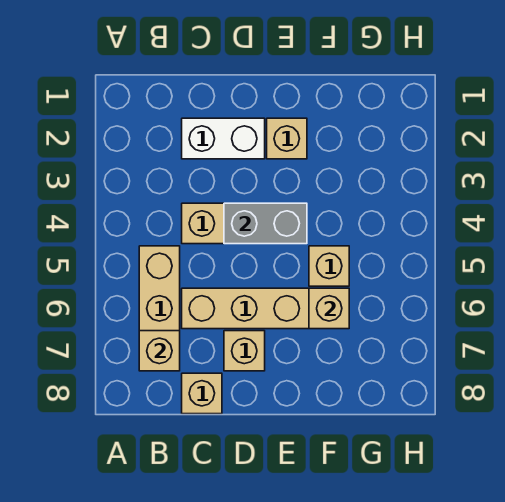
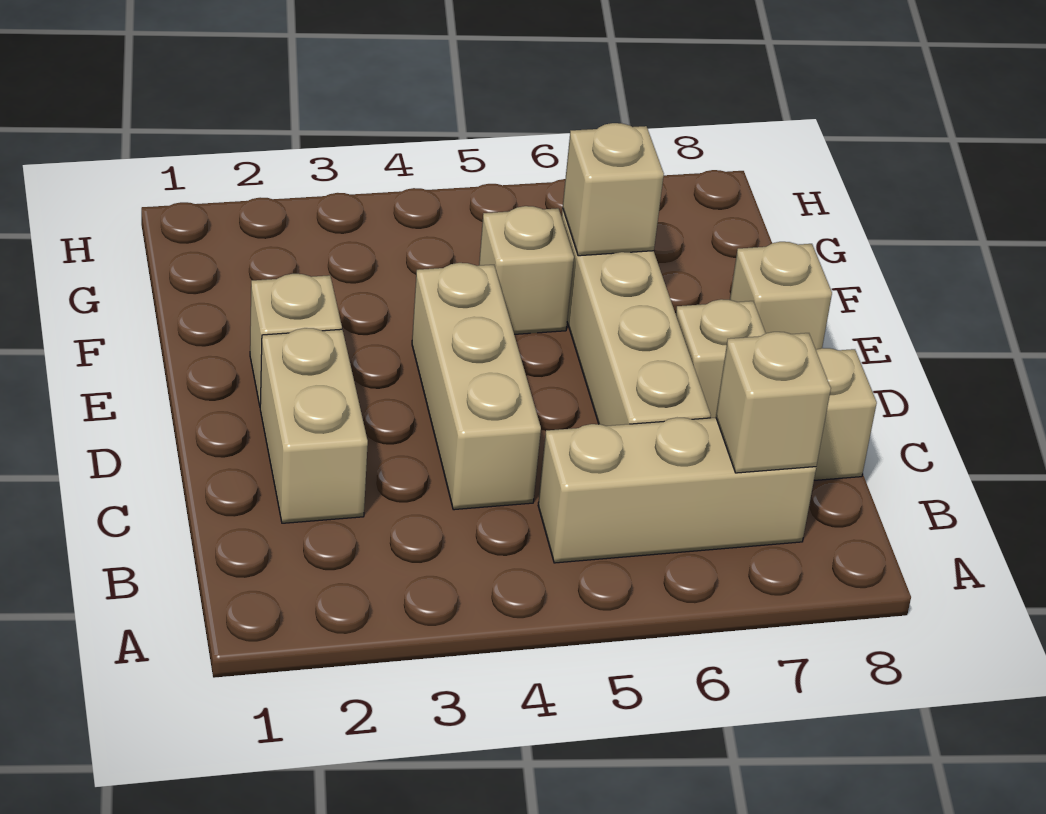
white 1x2 brick [182,118,265,159] -> tan 1x2 brick [260,328,368,523]
grey 1x2 brick [224,203,307,244] -> none
none -> tan 1x1 brick [730,242,832,349]

